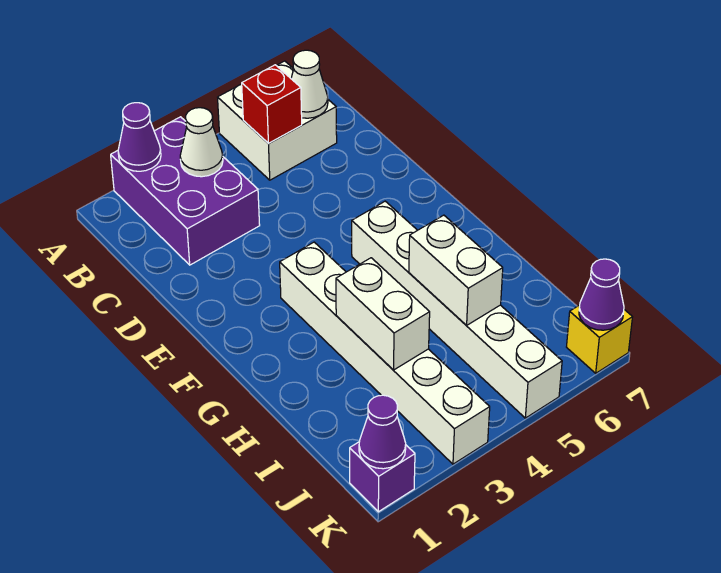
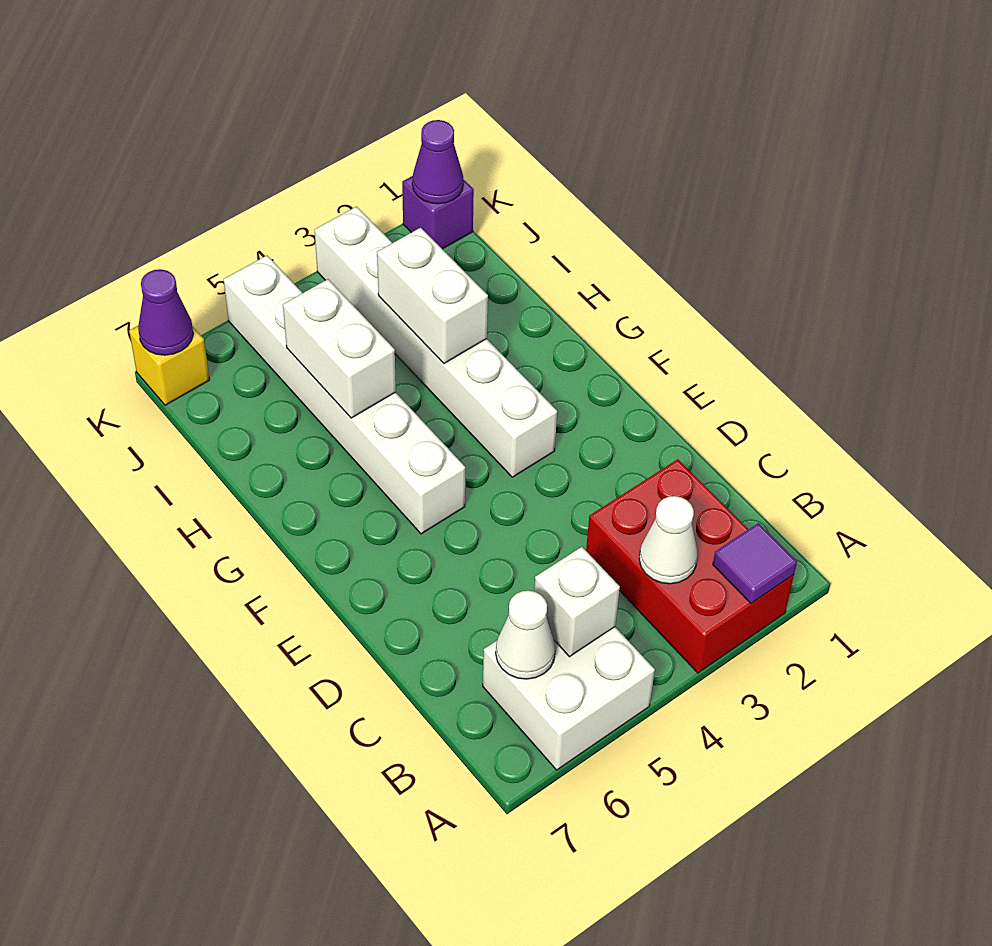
purple 2x3 brick [111,117,260,265] -> red 2x3 brick [586,459,794,673]
purple 1x1 cone [118,103,161,171] -> purple 1x1 tile [713,523,797,603]
red 1x1 brick [242,65,302,144] -> white 1x1 brick [534,547,620,657]

